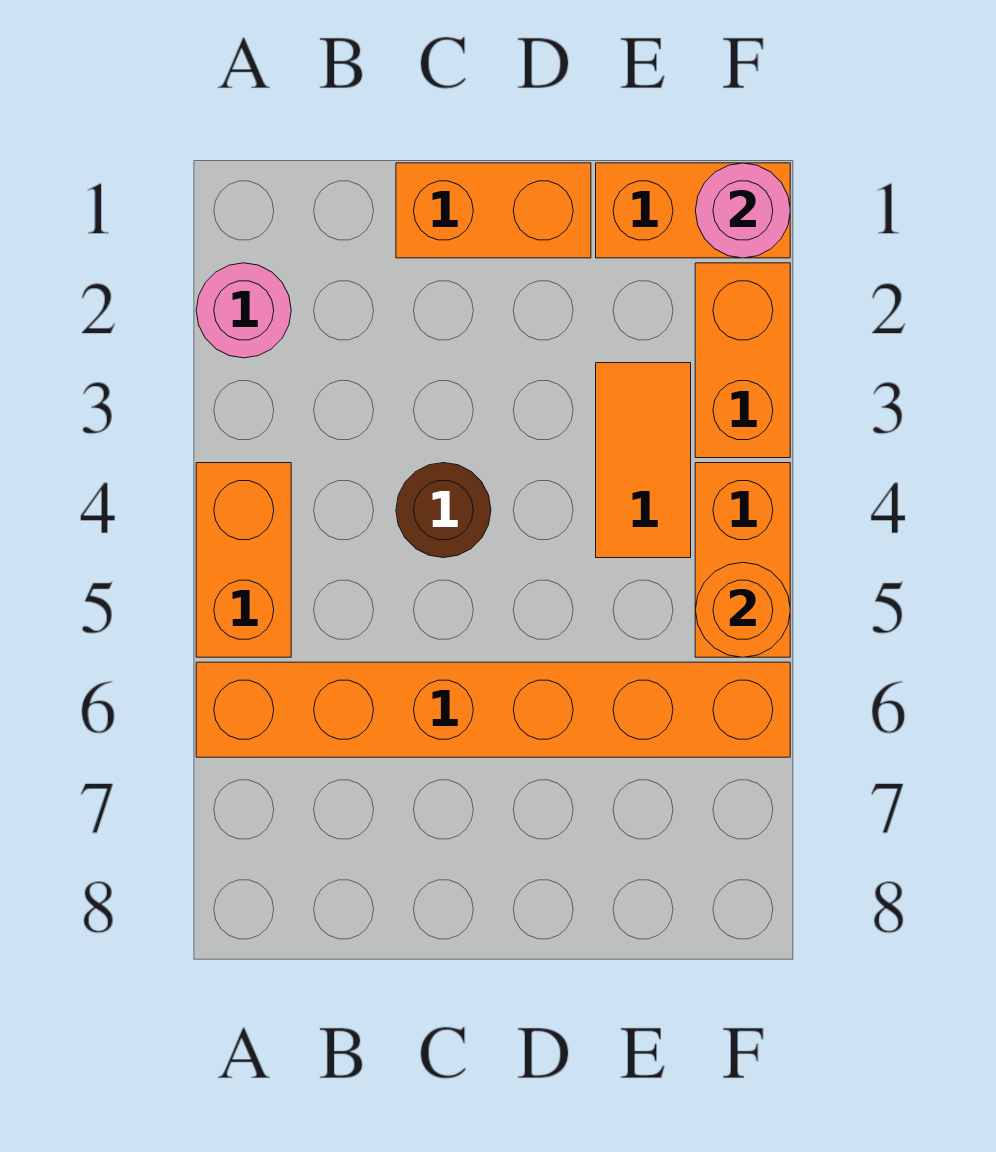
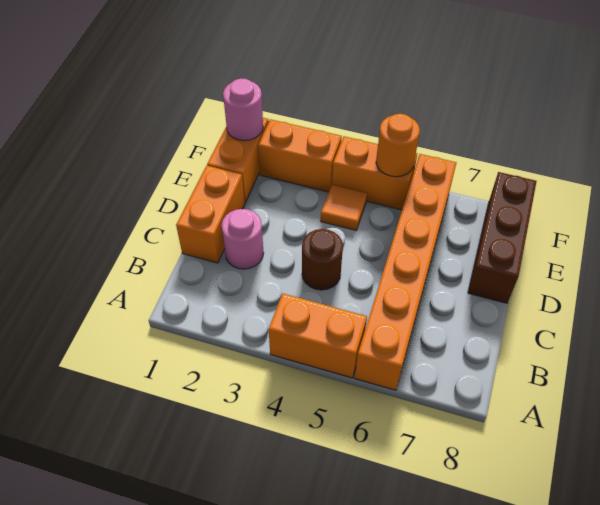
pink 1x1 round brick [196,263,291,358] -> pink 1x1 round brick moved to [222,209,264,269]
none -> brown 1x3 brick [468,172,537,303]
orange 1x2 tile [596,363,691,558] -> orange 1x1 tile [321,185,367,230]

